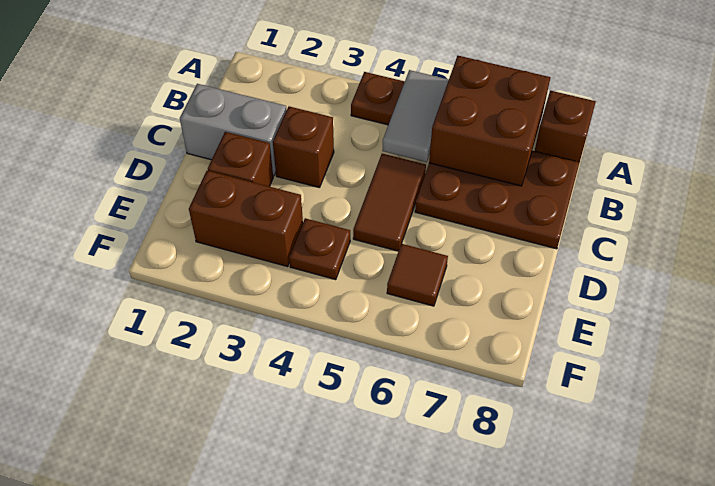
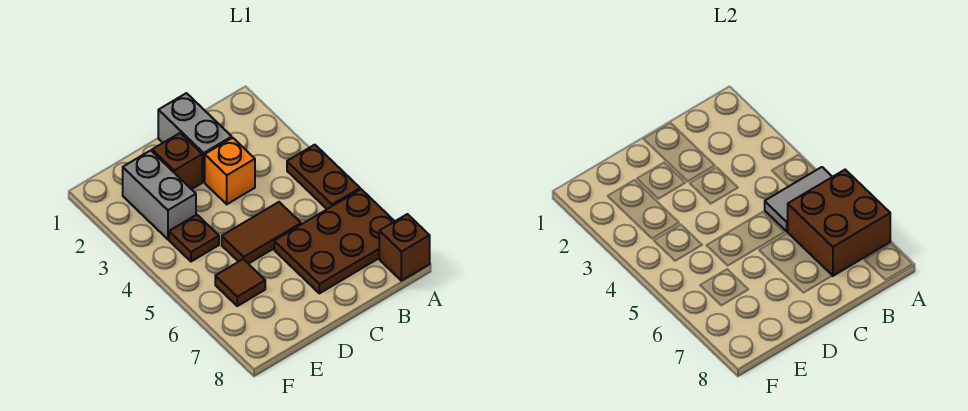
brown 2x3 plate [415,151,580,249] -> brown 2x3 plate turned to [274,189,395,293]
brown 1x1 brick [273,106,334,188] -> orange 1x1 brick [205,138,255,204]
brown 1x2 brick [189,171,303,267] -> grey 1x2 brick [123,150,196,239]

